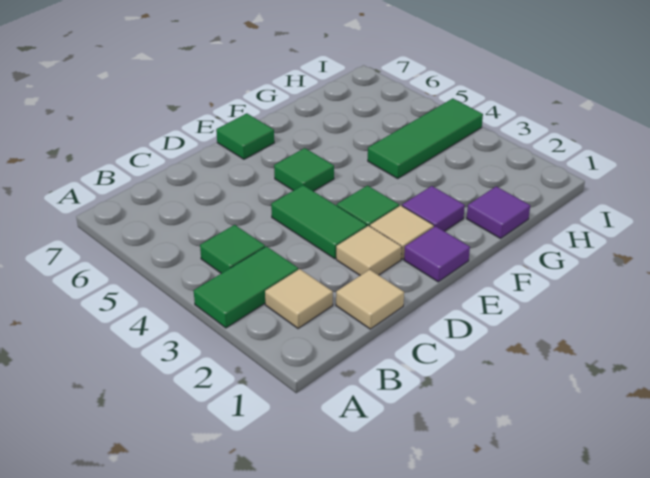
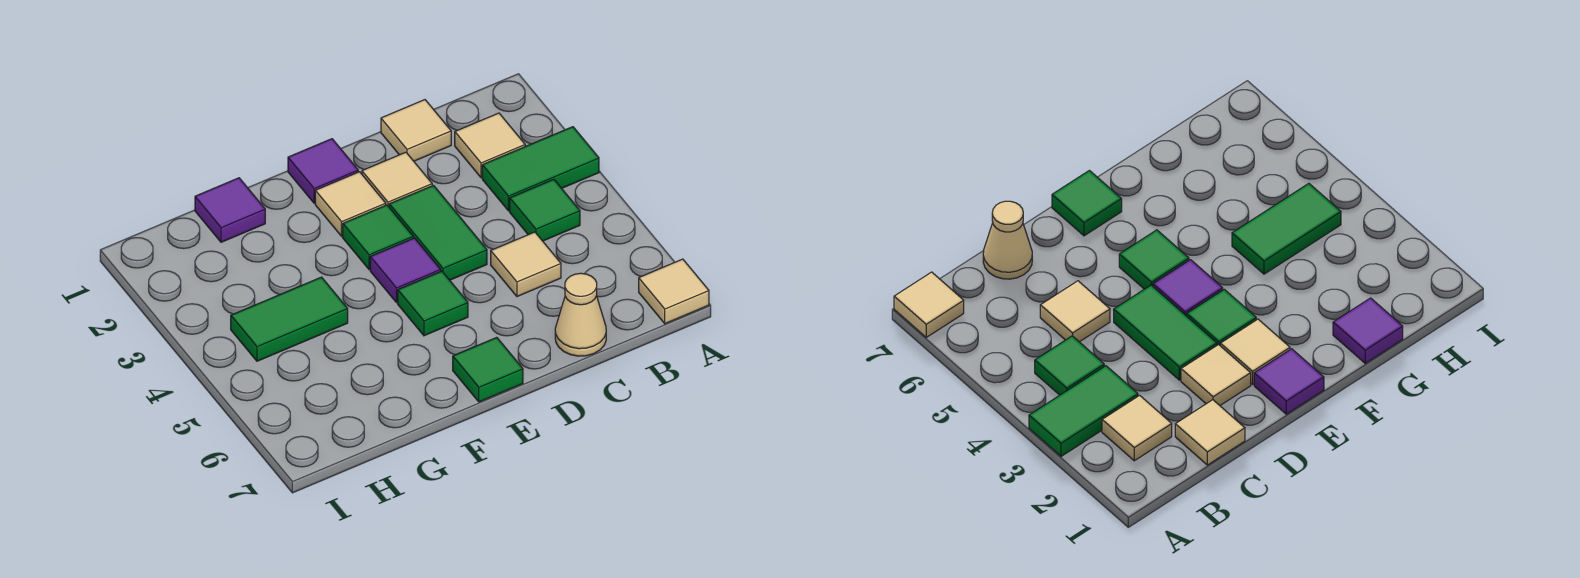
none -> tan 1x1 tile [639,259,709,324]
none -> tan 1x1 tile [491,232,561,296]
none -> tan 1x1 cone [555,273,606,356]
purple 1x1 tile [402,186,465,231] -> purple 1x1 tile moved to [370,238,441,303]
green 1x3 tile [368,99,483,178] -> green 1x2 tile [231,277,348,361]

